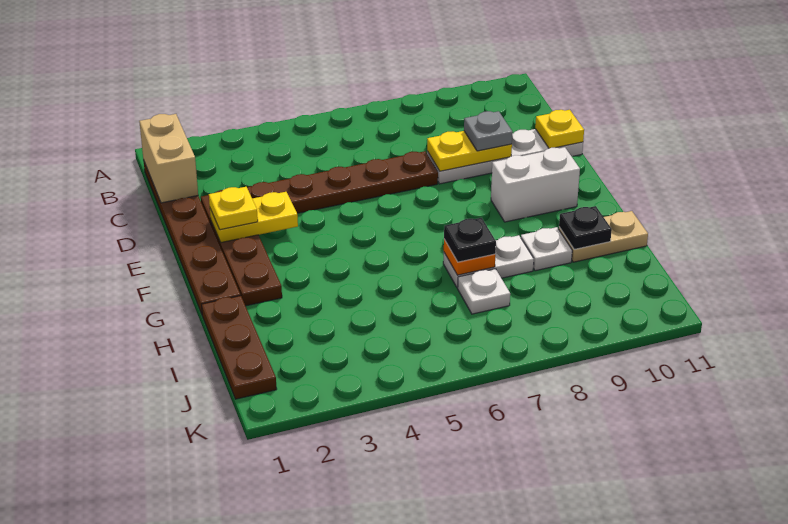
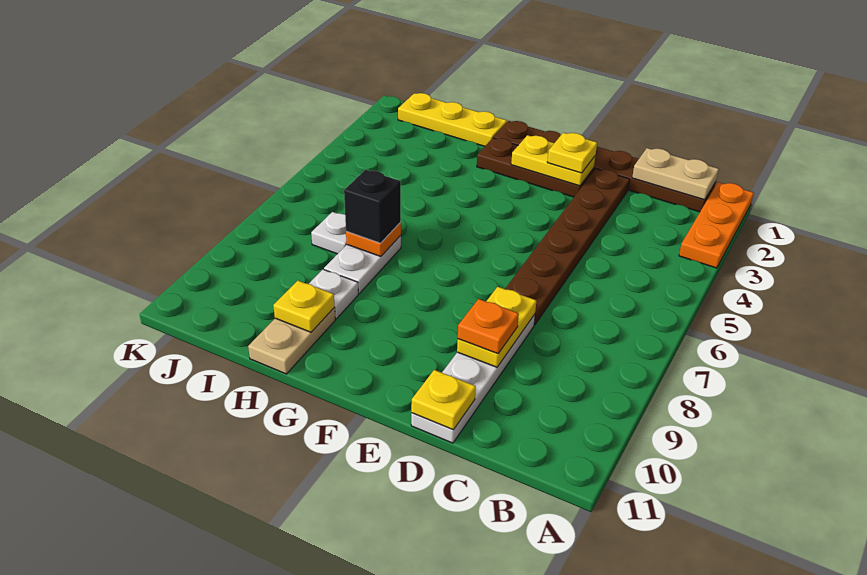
none -> orange 1x3 plate [679,182,754,268]
tan 1x2 brick [139,114,198,203] -> tan 1x2 plate [632,148,719,200]
grey 1x1 plate [464,111,513,151] -> orange 1x1 plate [458,299,519,354]
yellow 1x2 plate [210,192,298,243] -> yellow 1x2 plate turned to [511,135,595,186]
white 1x2 brick [491,147,580,222] -> none
brown 1x3 plate [202,296,277,399] -> yellow 1x3 plate [398,93,507,146]
black 1x1 plate [444,218,496,262] -> black 1x1 brick [344,170,401,243]
black 1x1 plate [559,206,612,249] -> yellow 1x1 plate [273,281,335,332]

